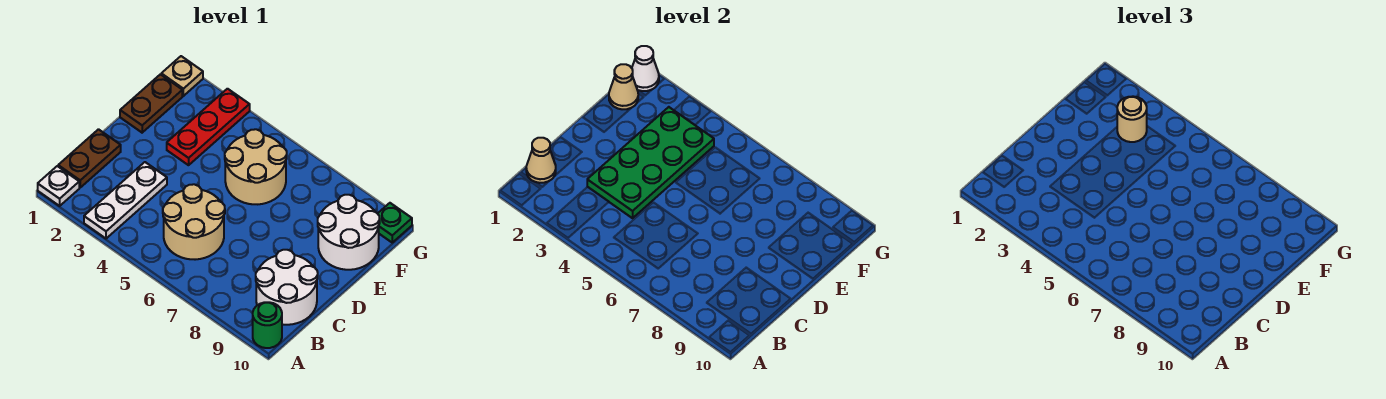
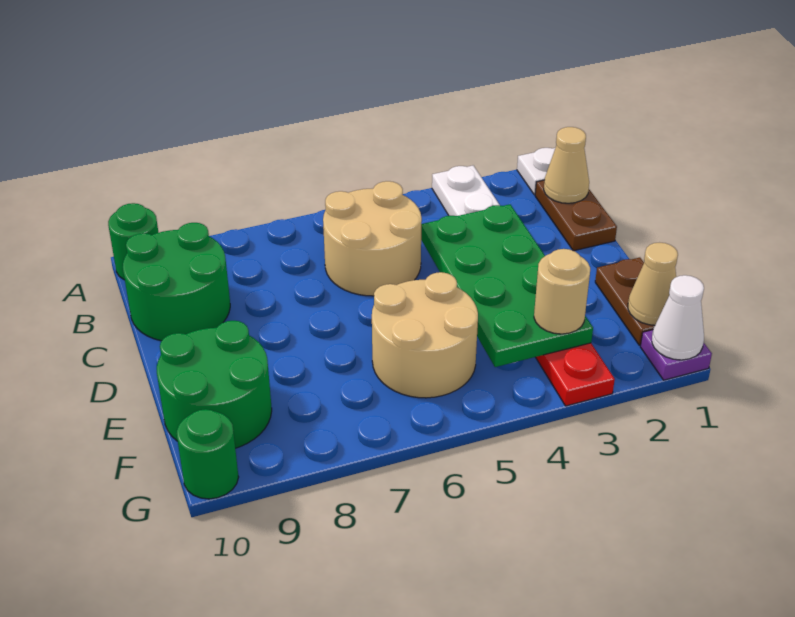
white 2x2 round brick [256,250,318,325] -> green 2x2 round brick [123,223,230,341]
white 2x2 round brick [318,195,380,270] -> green 2x2 round brick [157,321,272,448]
tan 1x1 plate [161,56,203,96] -> purple 1x1 plate [640,330,712,380]
green 1x1 plate [378,203,412,242] -> green 1x1 round brick [177,409,239,499]

